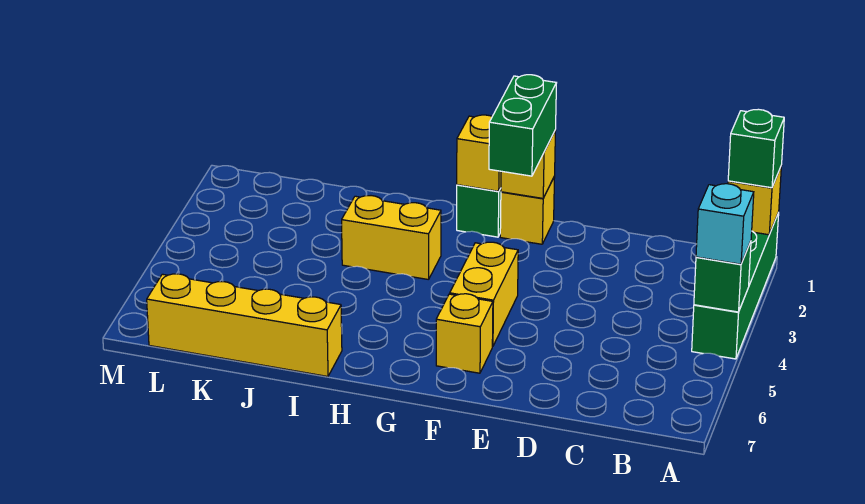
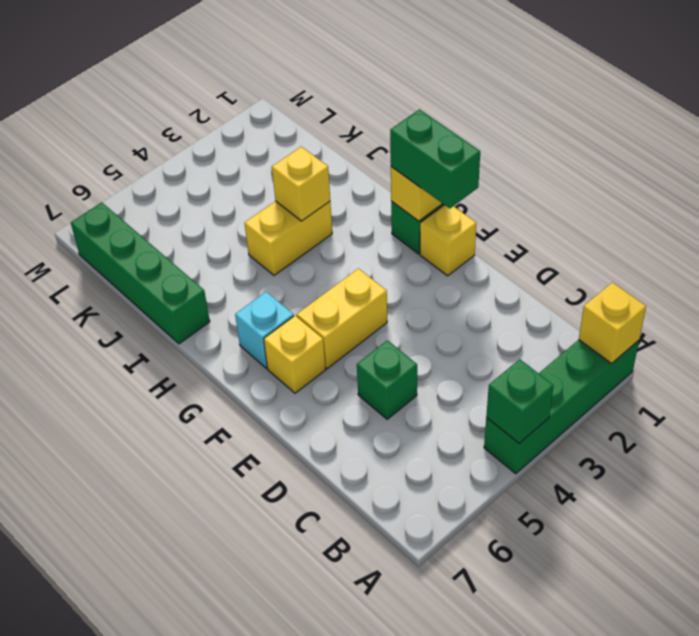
green 1x1 brick [728,109,784,188] -> green 1x1 brick moved to [357,340,417,419]
cyan 1x1 brick [696,184,754,264] -> cyan 1x1 brick moved to [235,292,294,368]
yellow 1x1 brick [501,130,556,198] -> yellow 1x1 brick moved to [272,147,330,221]
green 1x2 brick [489,75,556,176] -> green 1x2 brick turned to [390,109,480,209]
yellow 1x2 brick [342,196,441,280] -> yellow 1x2 brick turned to [245,201,332,275]
yellow 1x4 brick [147,274,342,376] -> green 1x4 brick [71,202,210,344]

